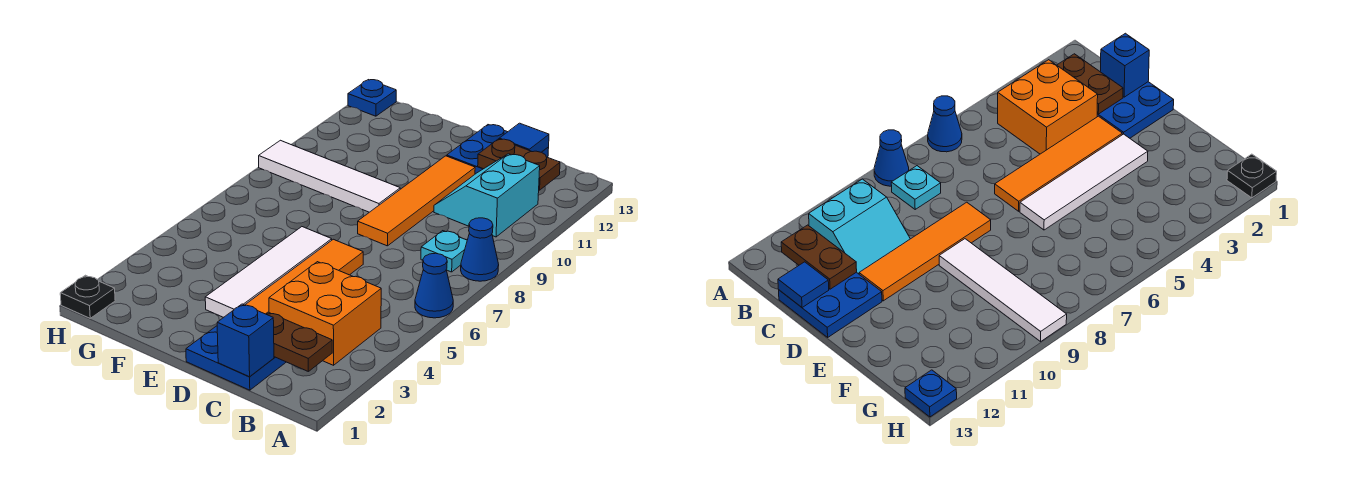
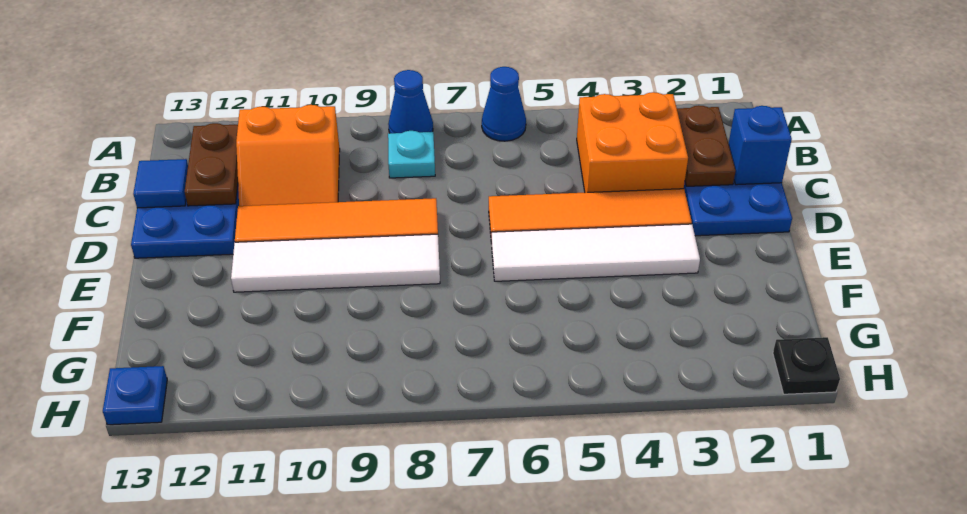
cyan 2x2 slope [434,154,540,237] -> orange 2x2 slope [236,105,340,206]
white 1x4 tile [259,140,400,212] -> white 1x4 tile turned to [231,234,440,292]

